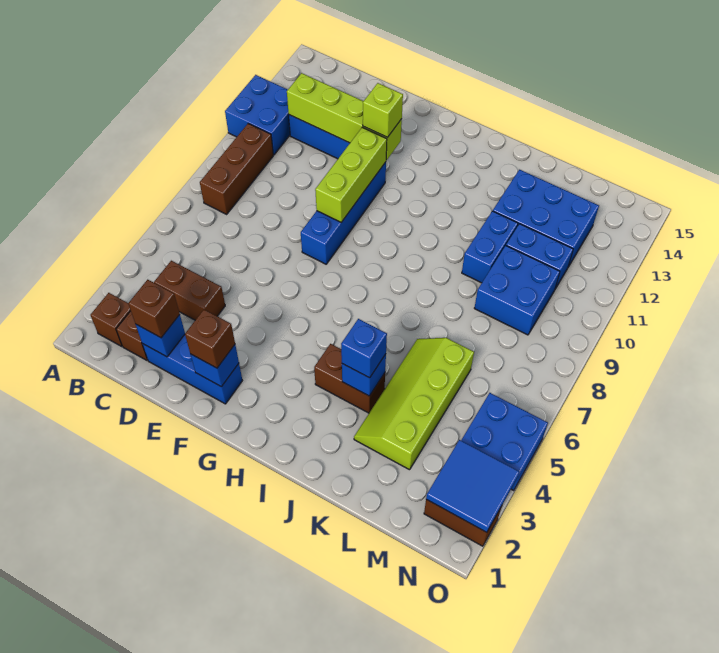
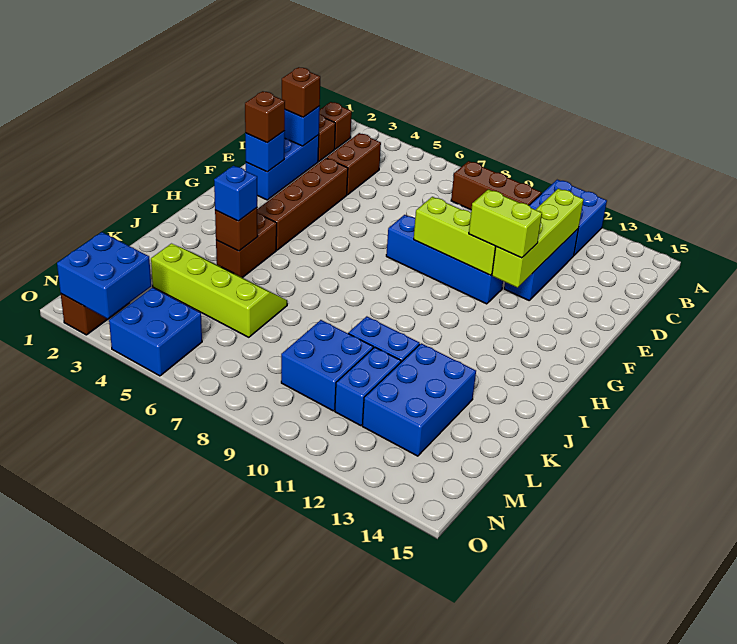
none -> brown 1x4 brick [257,158,348,250]
lime 1x1 brick [363,83,403,137] -> lime 1x2 brick [469,189,542,258]
blue 1x1 brick [342,354,386,396] -> brown 1x1 brick [215,208,258,251]
blue 2x2 tile [426,440,519,532] -> blue 2x2 brick [57,232,151,319]

